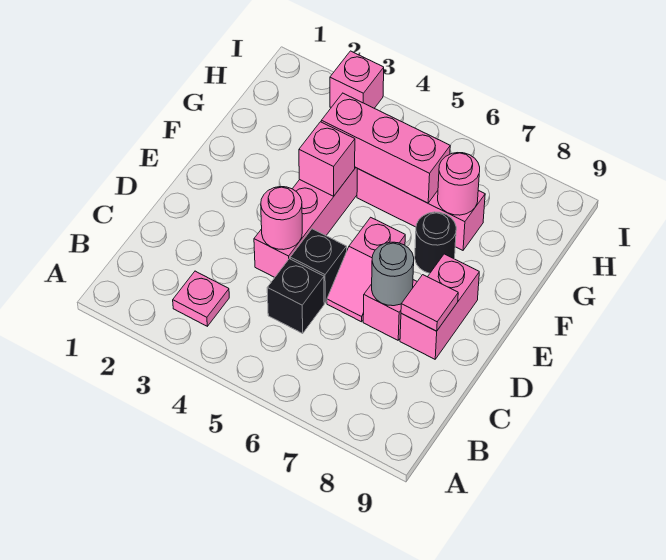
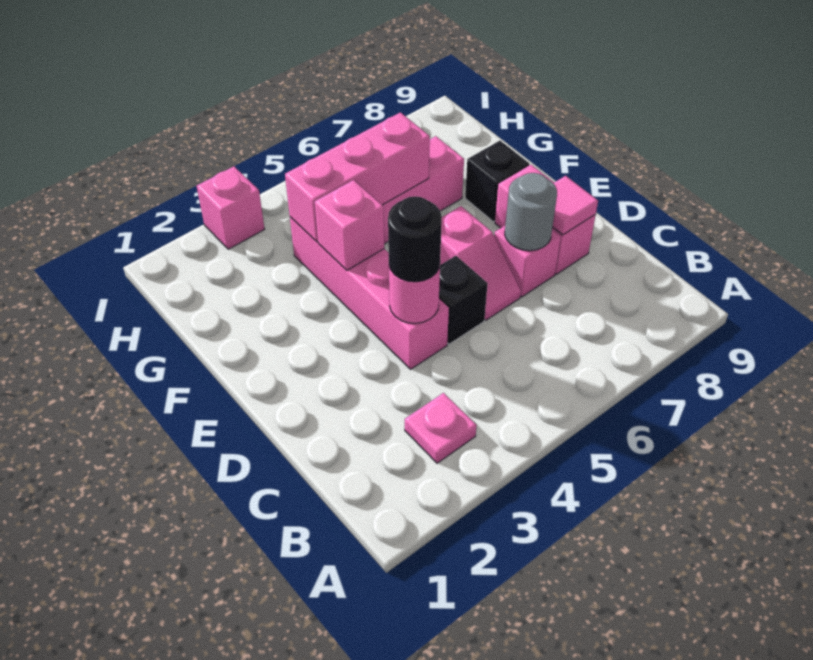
black 1x1 brick [267,259,324,333] -> black 1x1 brick moved to [465,141,529,222]
black 1x1 round brick [415,212,456,273] -> black 1x1 round brick moved to [388,196,442,282]
pink 1x1 round brick [438,153,480,215] -> none

